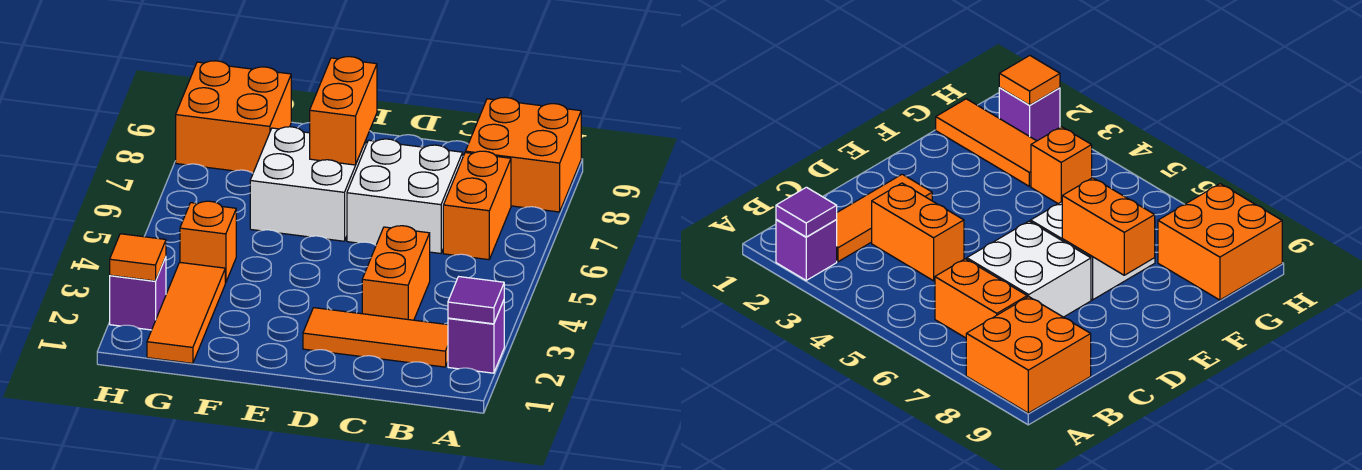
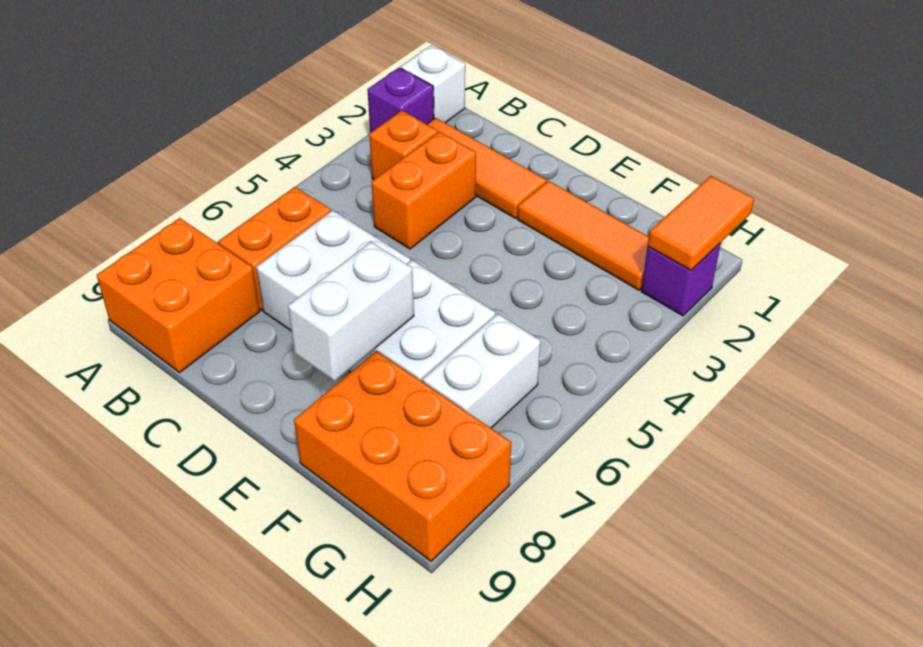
none -> white 1x1 brick [401,46,465,123]
purple 1x1 tile [448,277,504,324] -> none
orange 1x2 brick [310,57,377,165] -> white 1x2 brick [288,242,414,381]
orange 1x3 tile [147,263,225,363] -> orange 1x3 tile turned to [518,181,649,290]
orange 1x1 brick [180,201,236,283] -> orange 1x1 brick moved to [369,111,438,180]
none -> white 1x2 brick [422,314,541,428]
orange 2x2 brick [176,61,291,173] -> orange 2x3 brick [294,351,511,561]
orange 1x1 tile [110,234,166,281] -> orange 1x2 tile [648,176,754,270]

